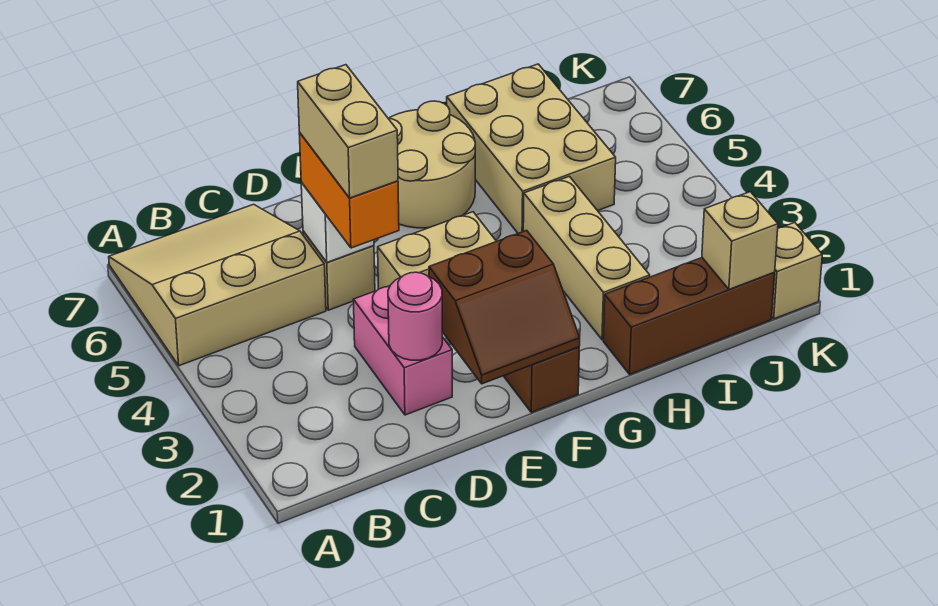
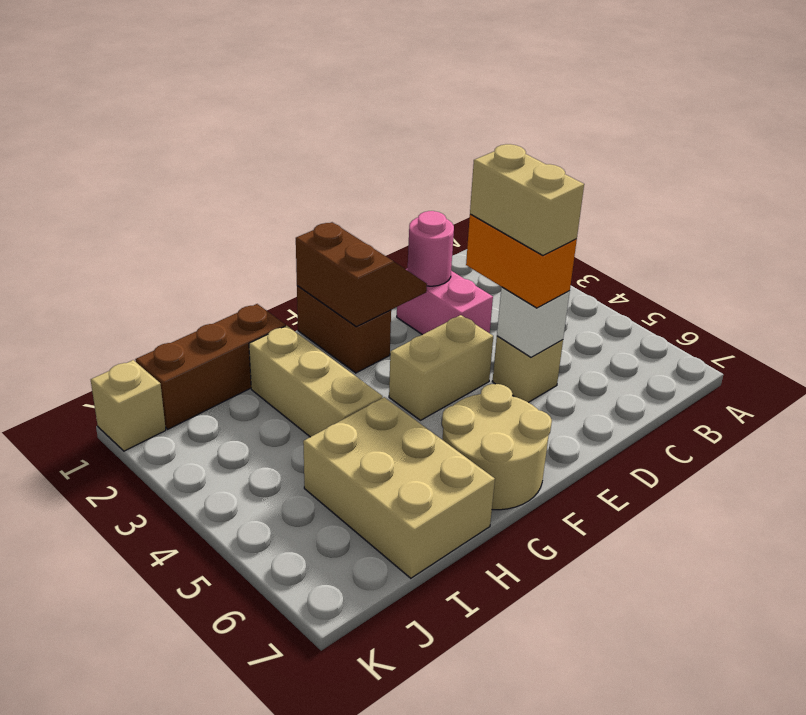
tan 3x3 slope [109,204,326,366] -> none
brown 2x2 slope [429,230,580,384] -> brown 2x2 slope turned to [296,222,427,327]
tan 1x1 brick [702,192,778,289] -> none

